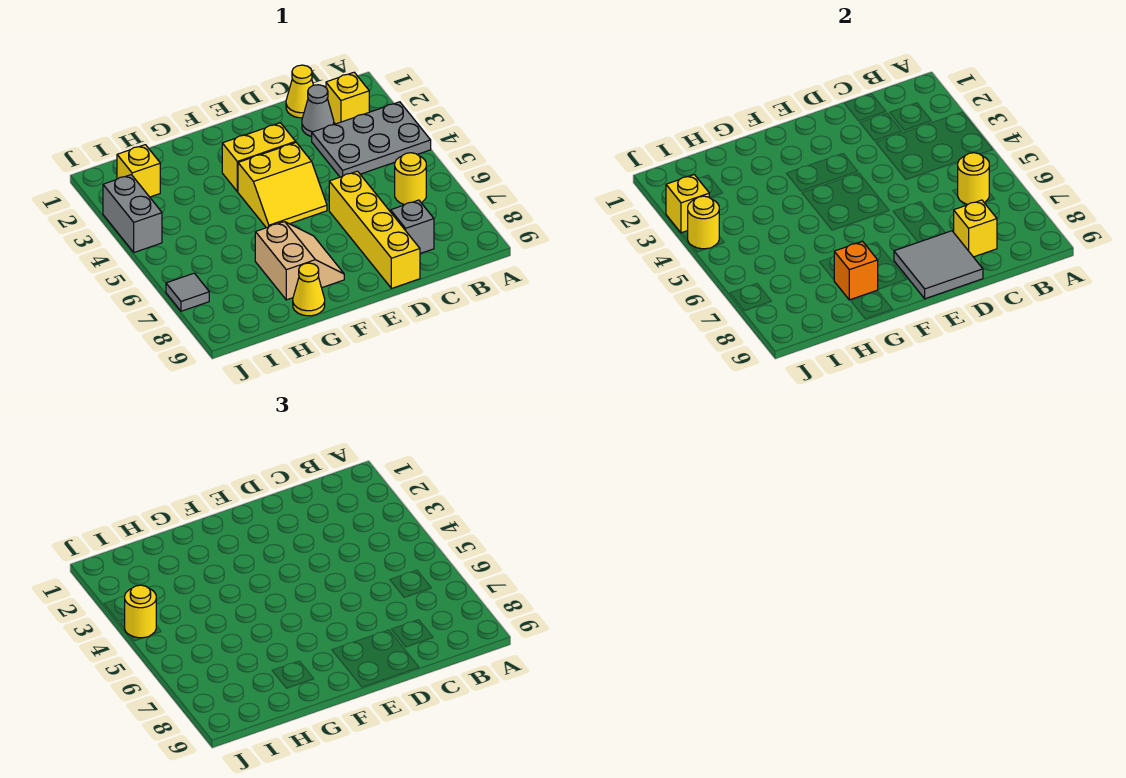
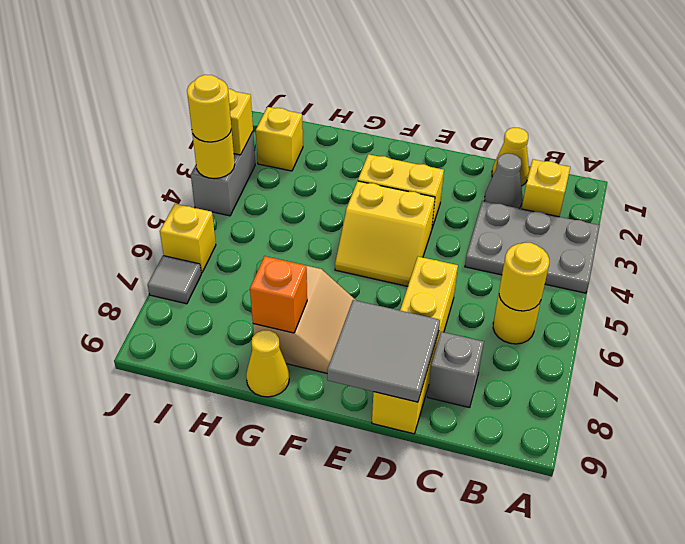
yellow 1x1 brick [954,200,997,257] -> yellow 1x1 brick moved to [160,204,216,273]

